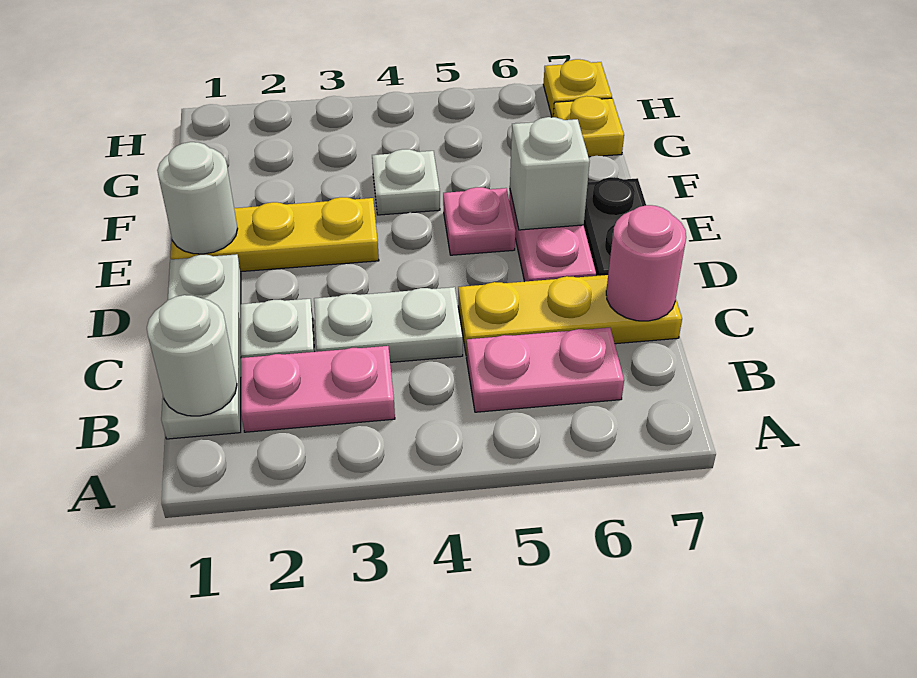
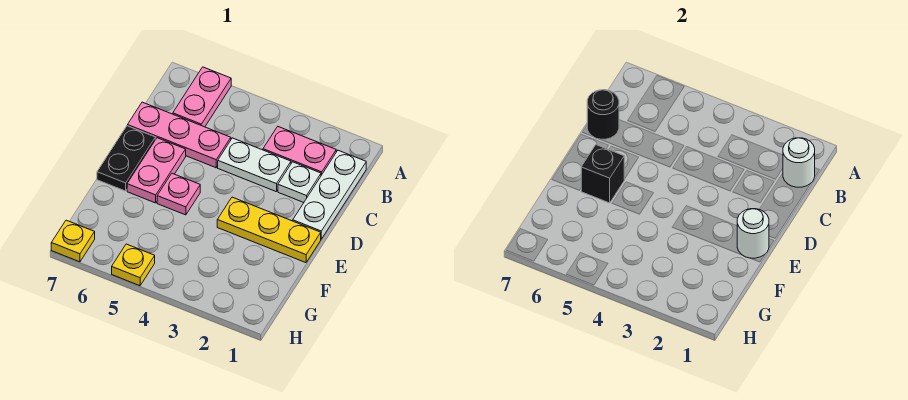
pink 1x2 plate [466,328,624,412] -> pink 1x2 plate turned to [173,67,231,127]
yellow 1x3 plate [458,275,682,356] -> pink 1x3 plate [128,102,231,168]
pink 1x1 round brick [606,205,686,321] -> black 1x1 round brick [587,90,619,140]
white 1x1 brick [510,117,590,230] -> black 1x1 brick [581,145,624,203]
white 1x1 plate [372,149,440,215] -> none
yellow 1x1 plate [553,96,624,157] -> yellow 1x1 plate moved to [112,244,155,286]

